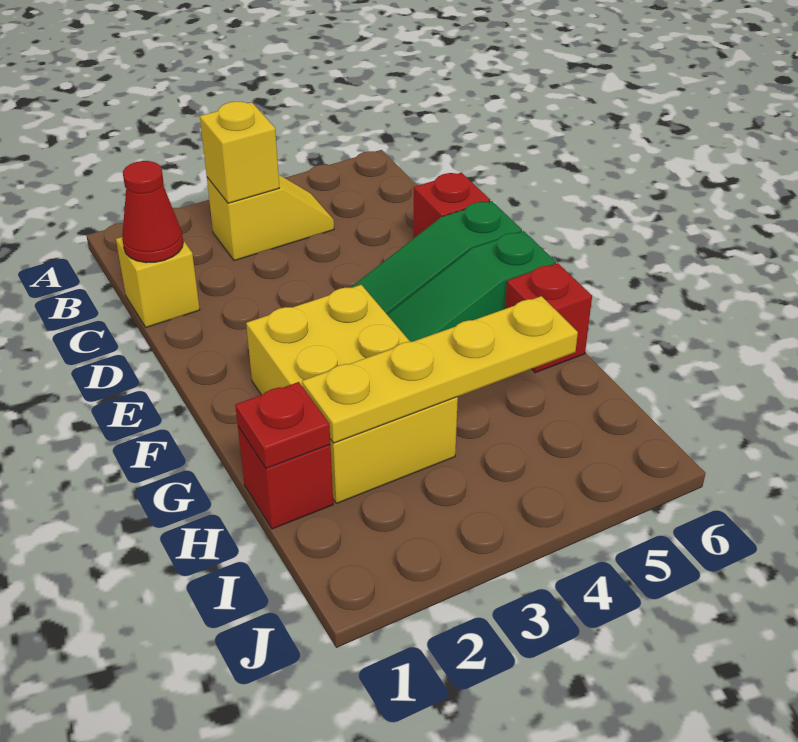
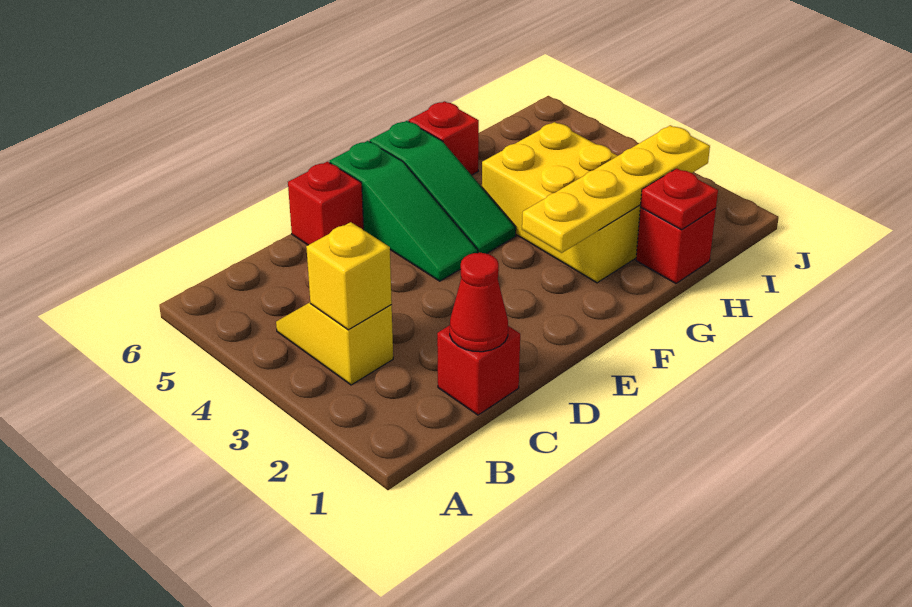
yellow 1x1 brick [116,237,200,327] -> red 1x1 brick [437,325,520,415]
yellow 2x3 brick [246,285,458,503] -> yellow 2x3 brick turned to [482,122,641,283]
yellow 1x4 plate [302,296,578,443] -> yellow 1x4 plate turned to [522,125,710,253]

